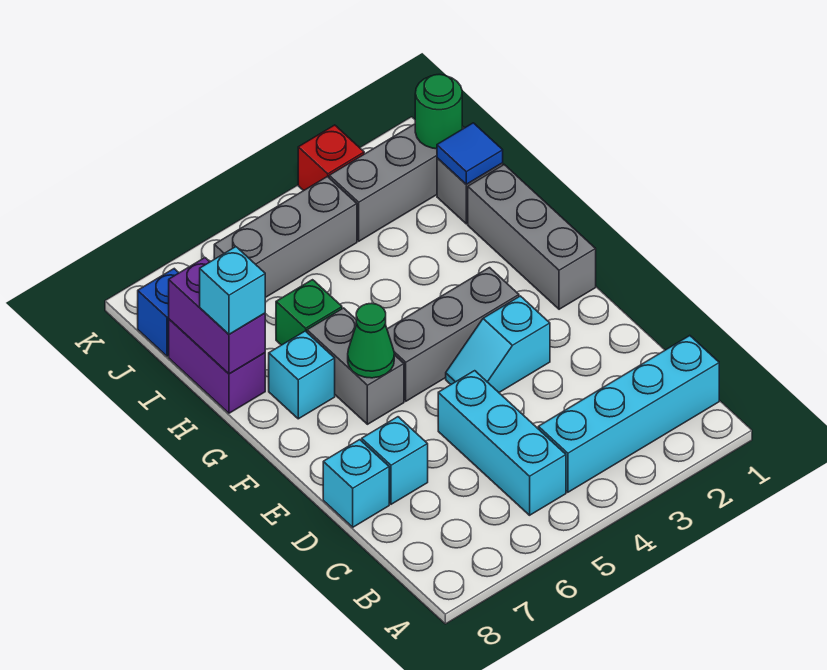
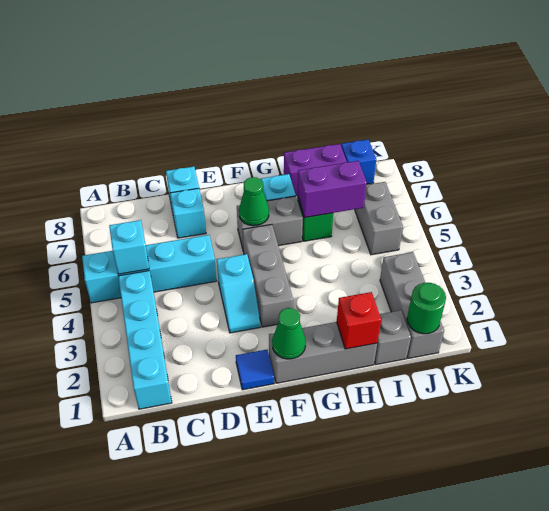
cyan 1x3 brick [438,371,566,515] -> cyan 1x4 brick [82,235,217,303]
cyan 1x2 slope [446,296,550,392] -> cyan 1x2 slope turned to [217,254,260,333]
none -> green 1x1 cone [272,308,306,359]
purple 1x2 brick [169,258,265,374] -> purple 1x2 brick moved to [298,161,367,218]
cyan 1x1 brick [200,247,265,334] -> cyan 1x1 brick moved to [109,220,149,274]
blue 1x1 tile [437,123,503,184] -> blue 1x1 tile moved to [236,350,274,390]
grey 1x3 brick [214,176,357,298] -> grey 1x2 brick [355,182,403,255]
red 1x1 brick [298,125,364,191] -> red 1x1 brick moved to [337,292,381,349]

